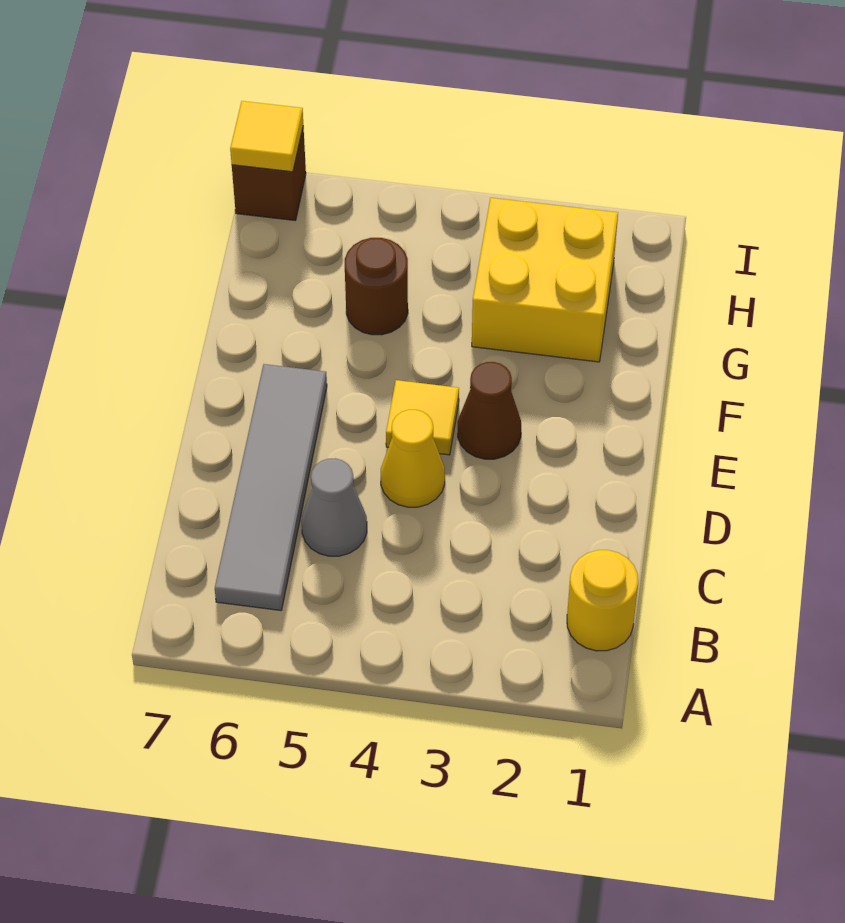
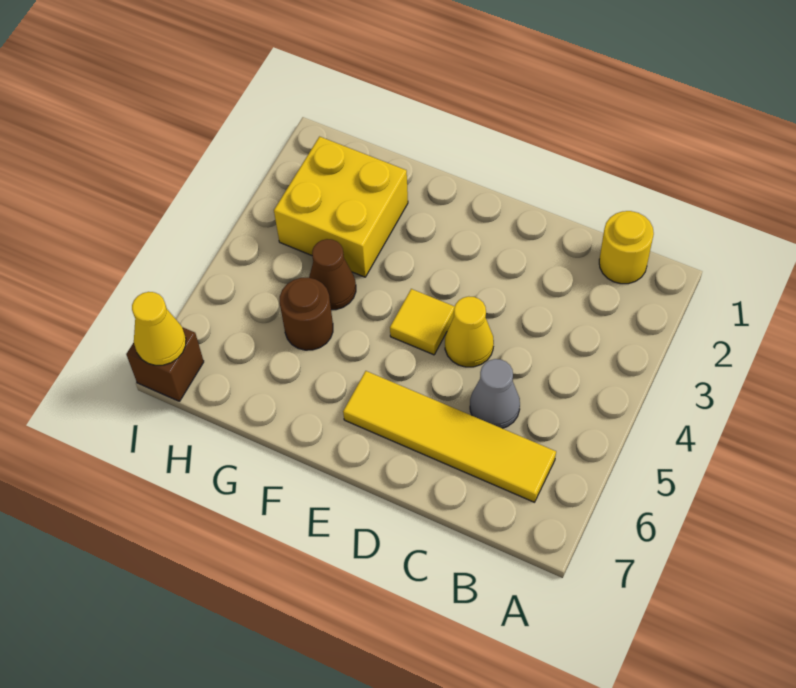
grey 1x4 tile [215,364,327,610] -> yellow 1x4 tile [343,371,556,502]
brown 1x1 cone [458,362,521,459] -> brown 1x1 cone moved to [309,239,356,310]
yellow 1x1 tile [230,101,303,172] -> yellow 1x1 cone [132,292,186,365]

